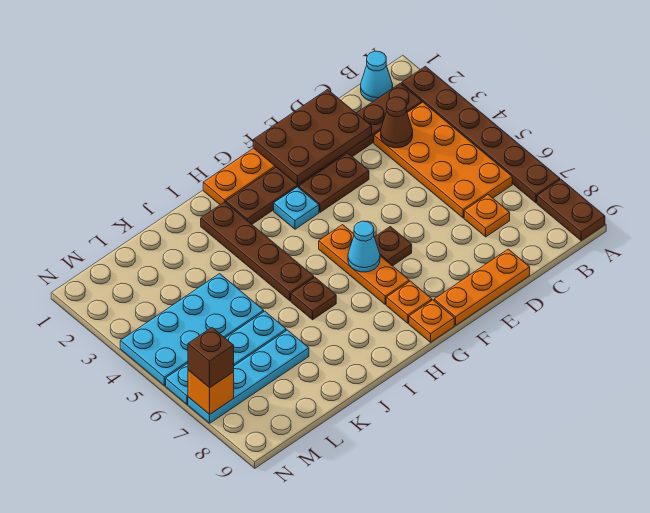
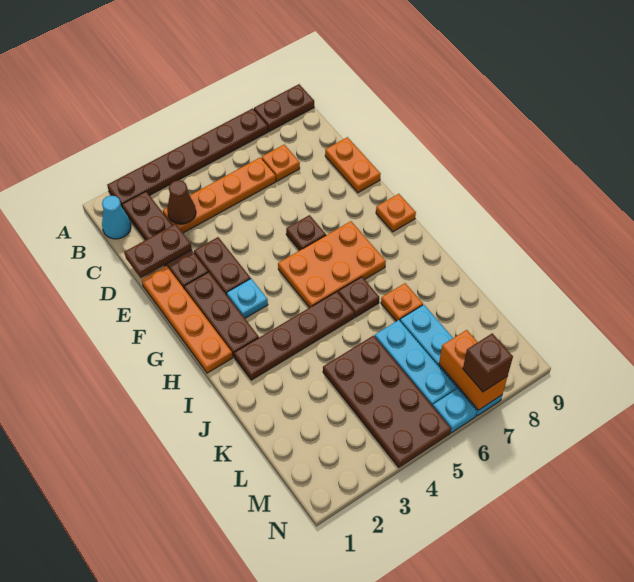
orange 2x4 plate [374,102,512,218] -> orange 1x4 plate [163,157,276,233]
brown 2x3 plate [253,90,372,185] -> brown 1x2 plate [124,224,192,278]
orange 1x3 plate [434,249,530,325] -> orange 1x2 plate [325,137,381,193]
orange 1x3 plate [319,225,409,305] -> orange 2x3 plate [278,221,386,308]
cyan 1x1 cone [348,221,380,272] -> none
orange 1x1 plate [386,281,432,323] -> orange 1x1 plate moved to [381,283,423,321]
cyan 2x4 plate [120,274,264,386] -> brown 2x4 plate [323,336,451,467]
orange 1x1 brick [188,370,234,415] -> orange 1x2 brick [439,330,507,410]

